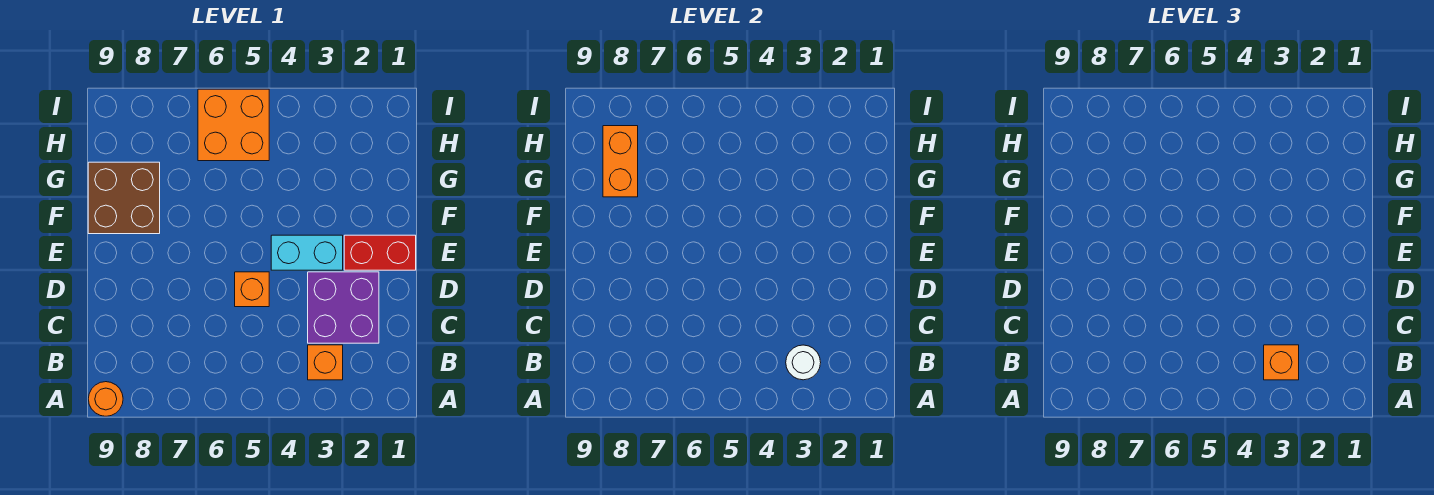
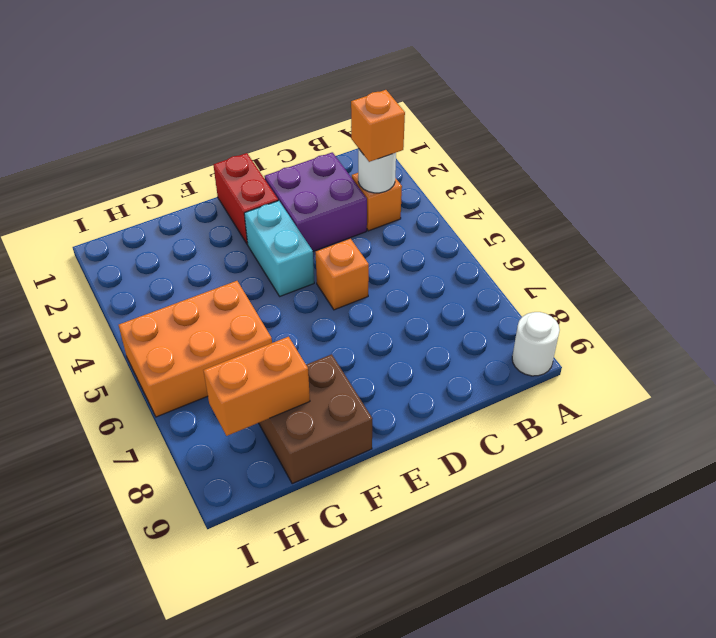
orange 1x1 round brick [88,382,123,416] -> white 1x1 round brick [512,312,560,376]
orange 2x2 brick [198,89,269,161] -> orange 2x3 brick [119,281,272,417]

